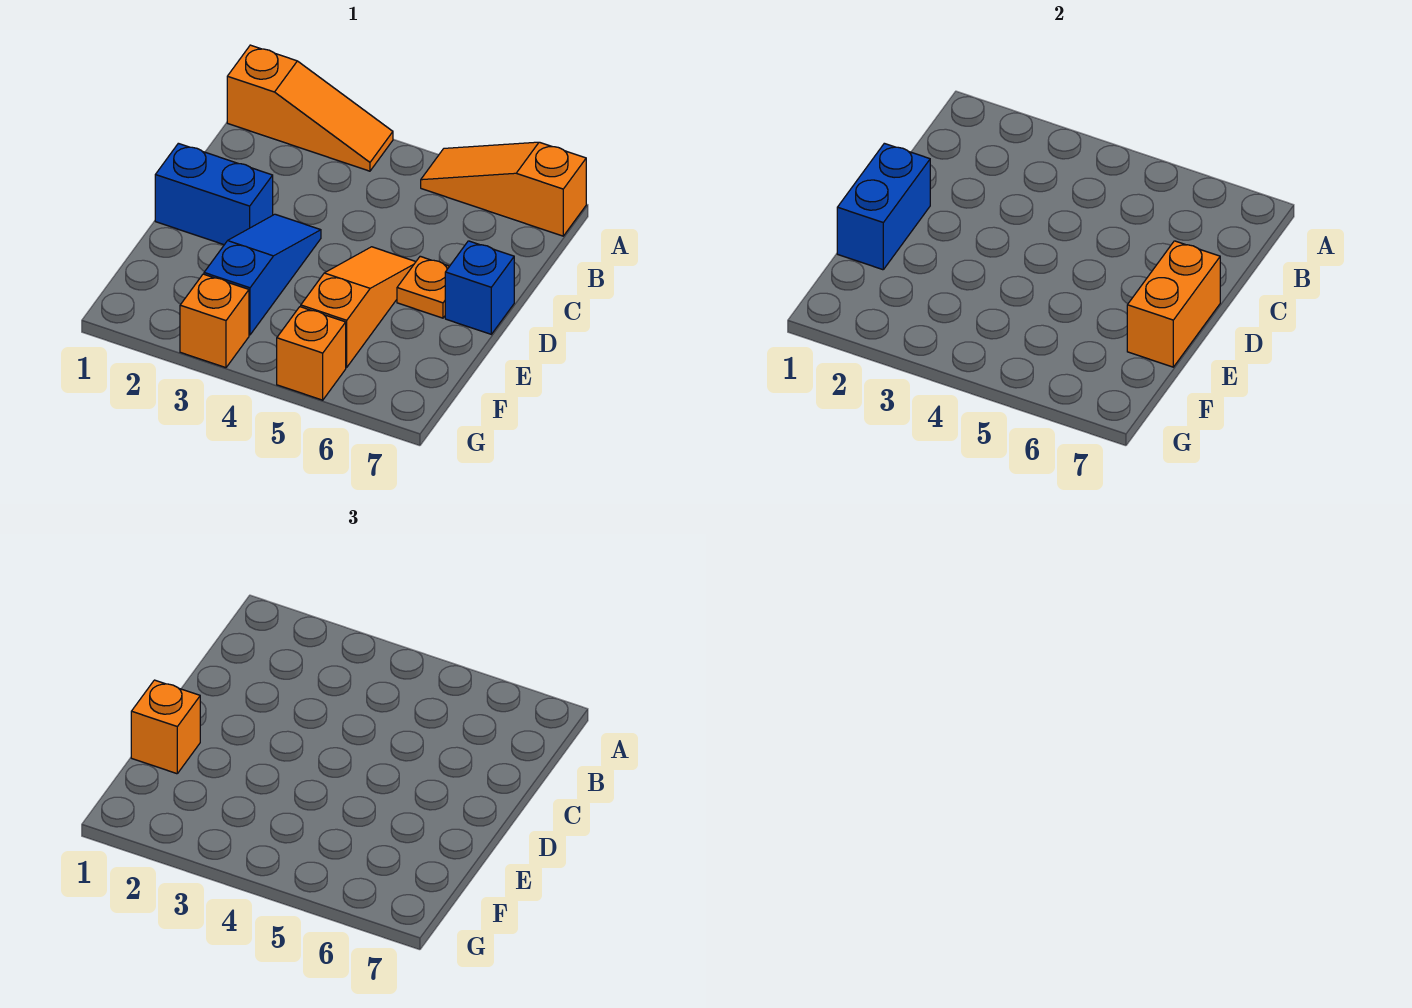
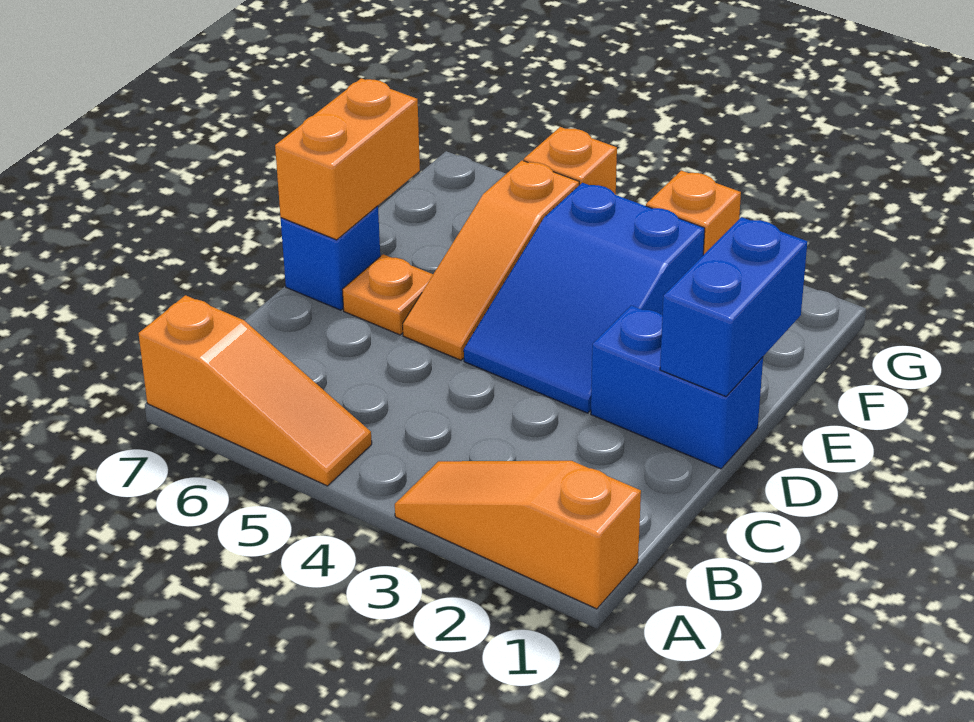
blue 1x3 slope [204,214,321,335] -> blue 2x3 slope [464,183,705,413]
orange 1x1 brick [131,680,200,774] -> none

